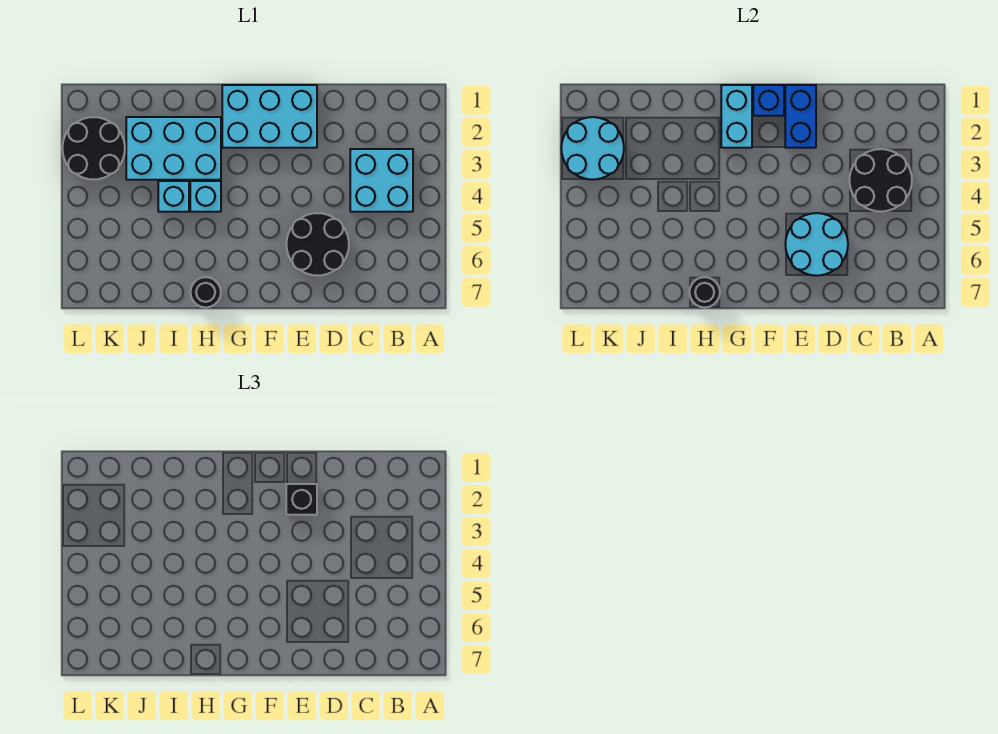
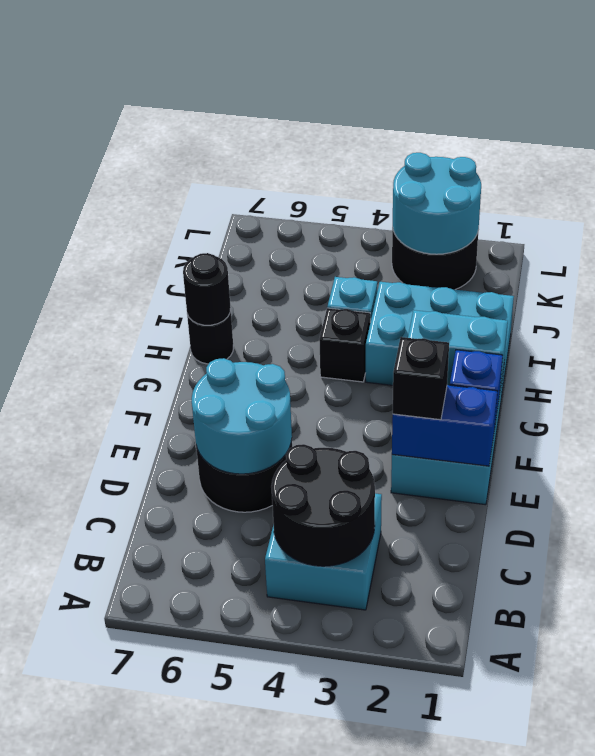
cyan 2x3 brick [126,117,221,180] -> cyan 2x3 brick turned to [366,282,514,397]
cyan 1x1 brick [190,181,221,212] -> black 1x1 brick [319,308,370,382]

